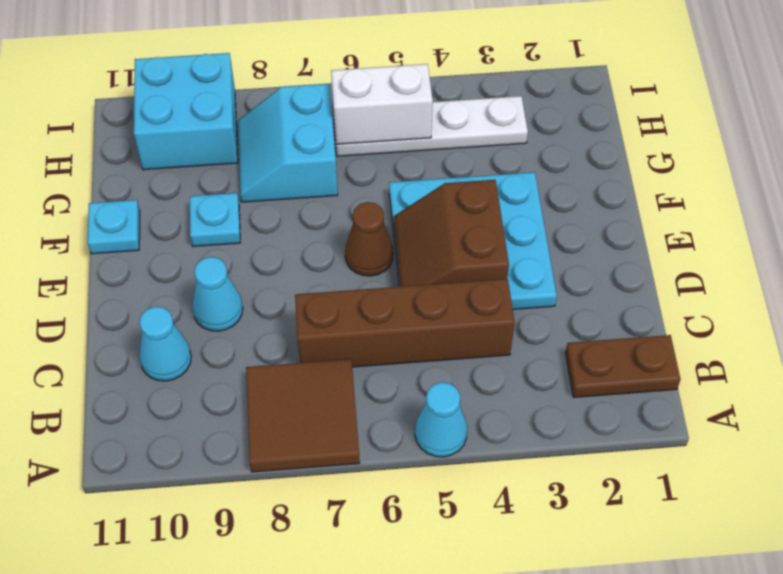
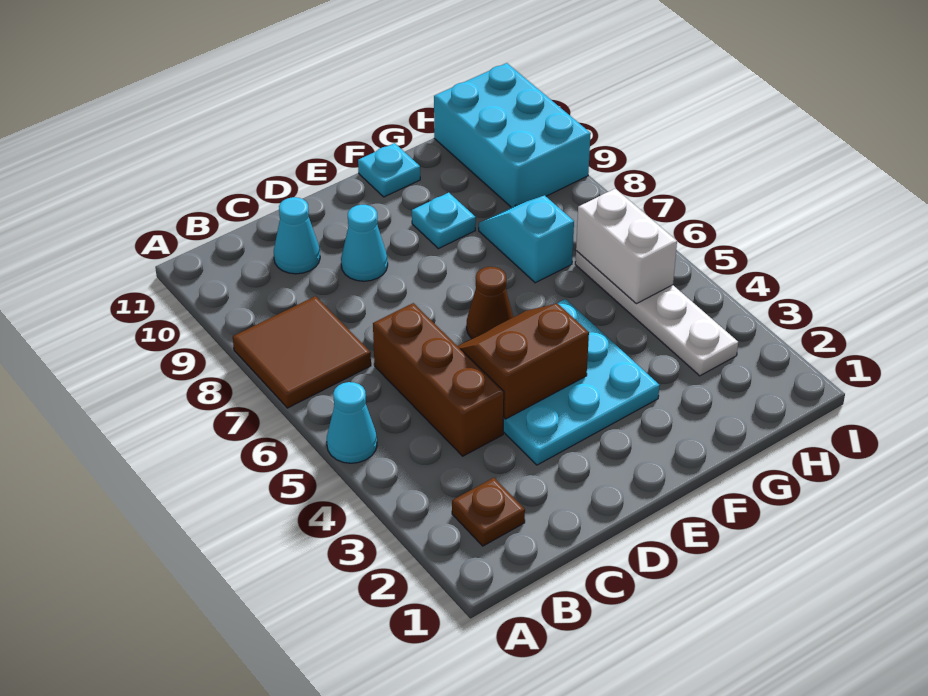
brown 1x2 plate [566,335,681,397] -> brown 1x1 plate [452,478,525,546]
brown 1x4 brick [295,279,515,367] -> brown 1x3 brick [373,303,504,456]
cyan 2x2 slope [238,84,338,202] -> cyan 1x2 slope [479,195,574,283]
cyan 2x2 brick [134,53,238,170] -> cyan 2x3 brick [434,63,591,207]

